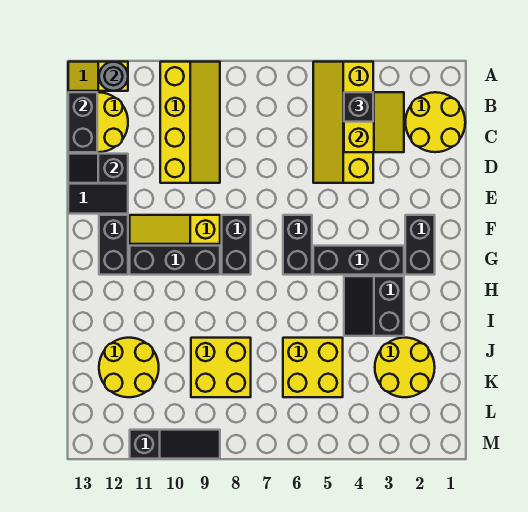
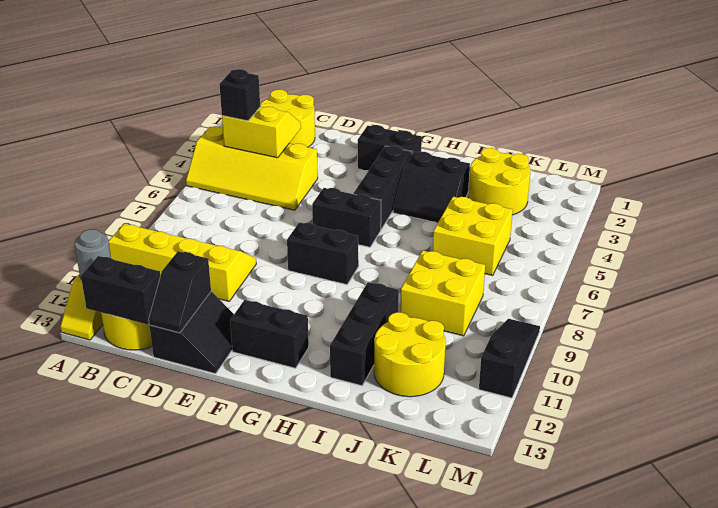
yellow 1x3 slope [130,215,220,244] -> none
black 1x3 brick [130,246,220,275] -> black 1x3 brick moved to [330,282,399,386]

